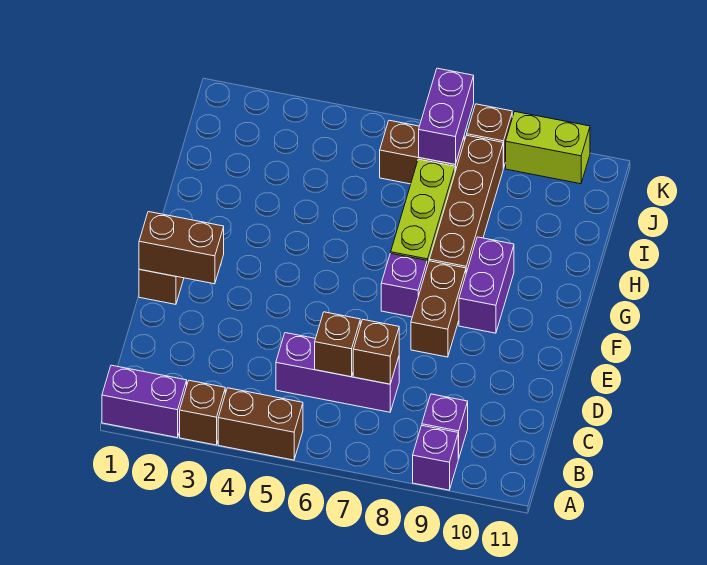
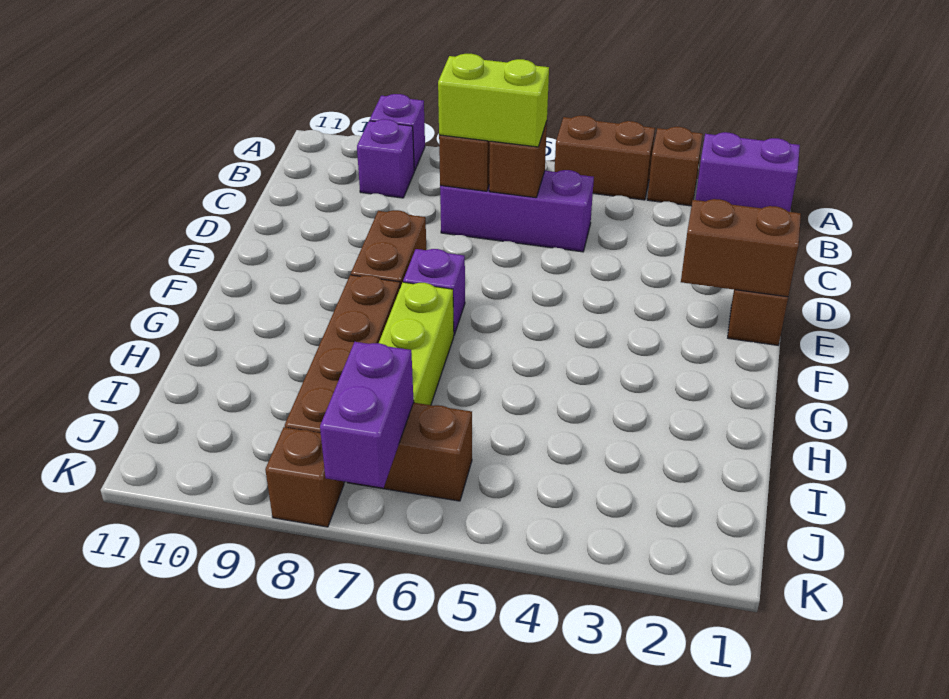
purple 1x2 brick [459,237,514,333] -> none
lime 1x2 brick [506,112,590,184] -> lime 1x2 brick moved to [438,54,549,147]

